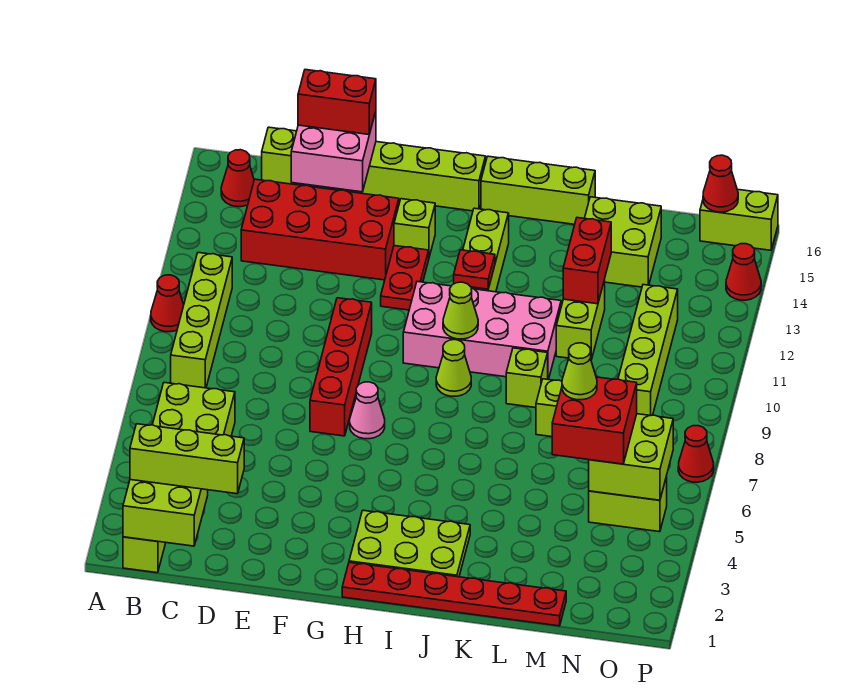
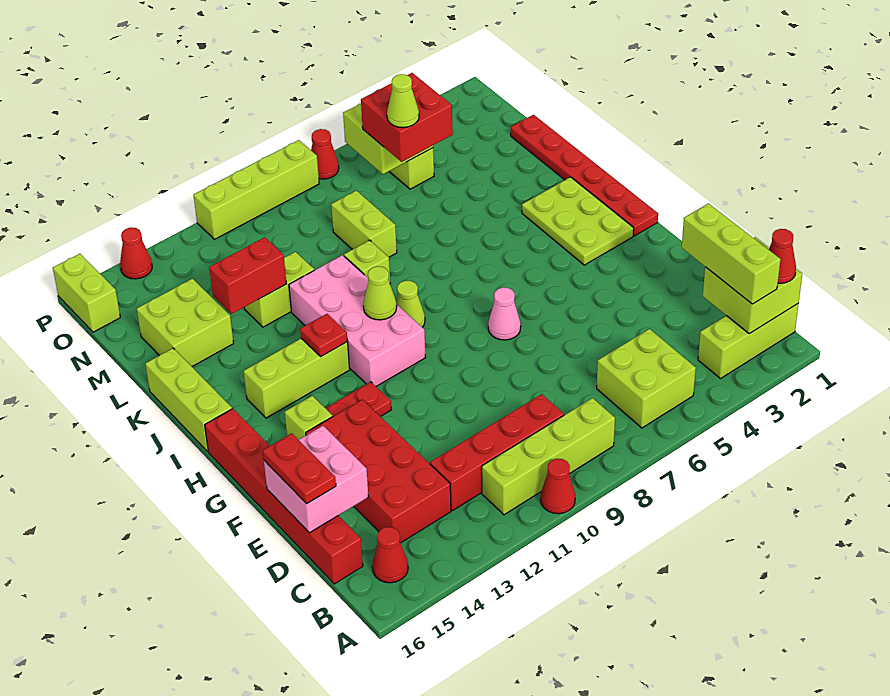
lime 1x6 brick [262,127,486,211] -> red 1x6 brick [205,409,363,584]
red 1x2 brick [298,70,376,134] -> red 1x2 plate [263,433,336,504]
red 1x4 brick [310,298,372,436] -> red 1x4 brick moved to [430,394,564,511]
lime 1x4 brick [618,285,678,416] -> lime 1x4 brick moved to [194,140,319,239]
red 1x1 cone [703,155,738,212] -> red 1x1 cone moved to [769,229,796,283]

